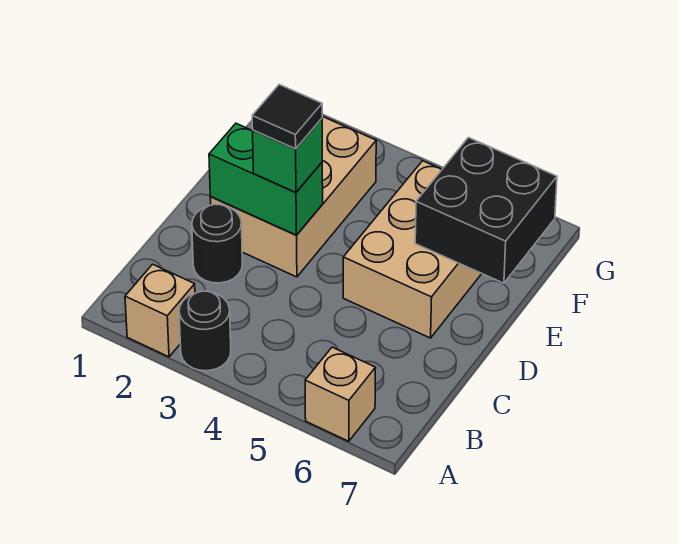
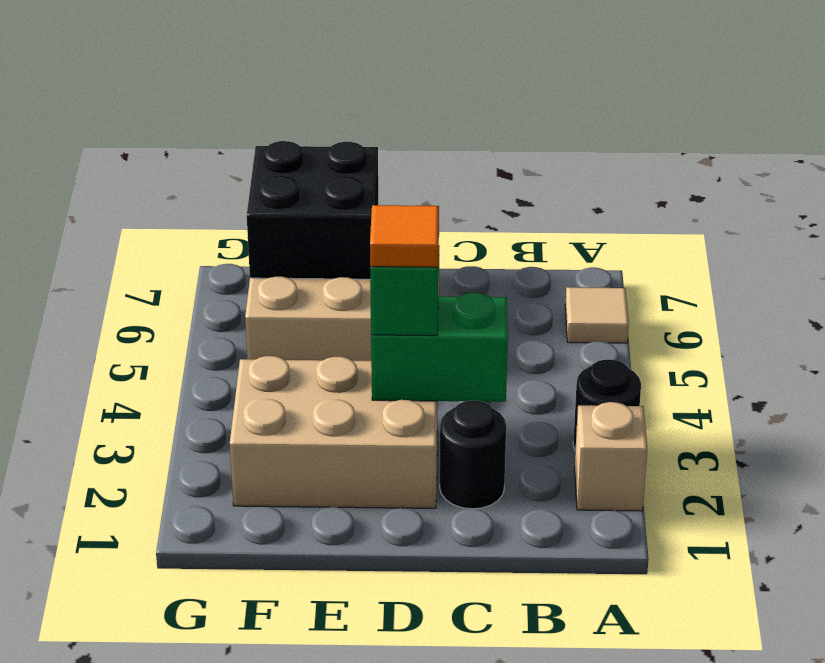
tan 1x1 brick [305,347,375,441] -> tan 1x1 tile [565,287,629,343]
green 1x2 brick [209,124,323,235] -> green 1x2 brick turned to [371,293,508,402]
black 1x1 tile [252,85,322,149] -> orange 1x1 tile [370,205,439,267]

